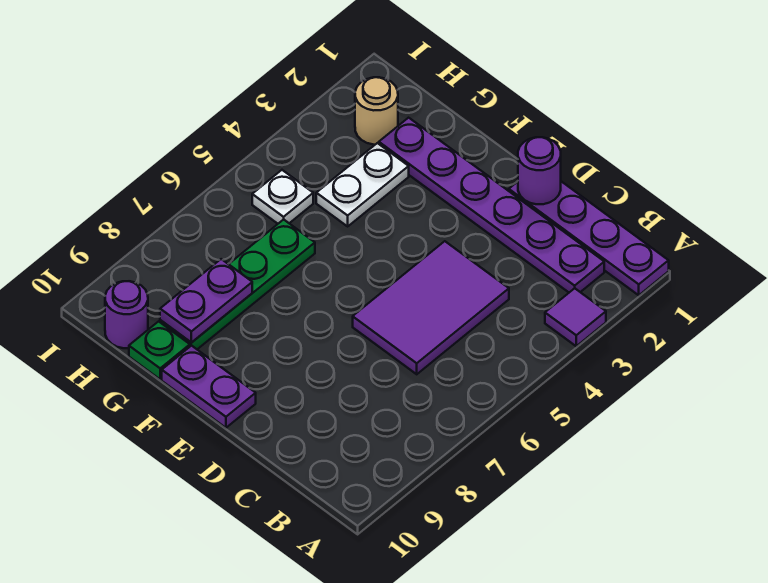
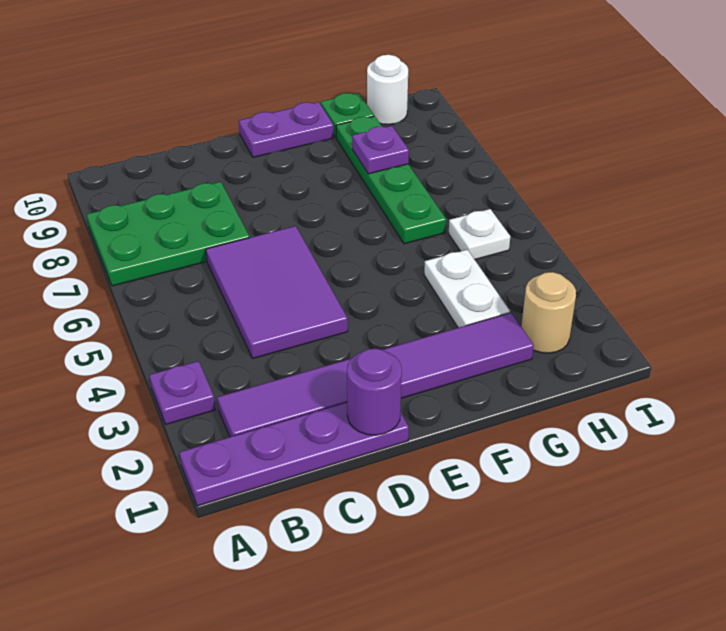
purple 1x1 tile [545,288,606,346] -> purple 1x1 plate [149,361,215,424]
none -> green 2x3 plate [87,182,249,286]
purple 1x6 plate [379,118,604,292] -> purple 1x6 tile [217,313,534,437]
purple 1x2 plate [160,259,252,343] -> purple 1x1 plate [352,126,409,174]
purple 1x1 round brick [105,281,148,348] -> white 1x1 round brick [367,55,408,125]

